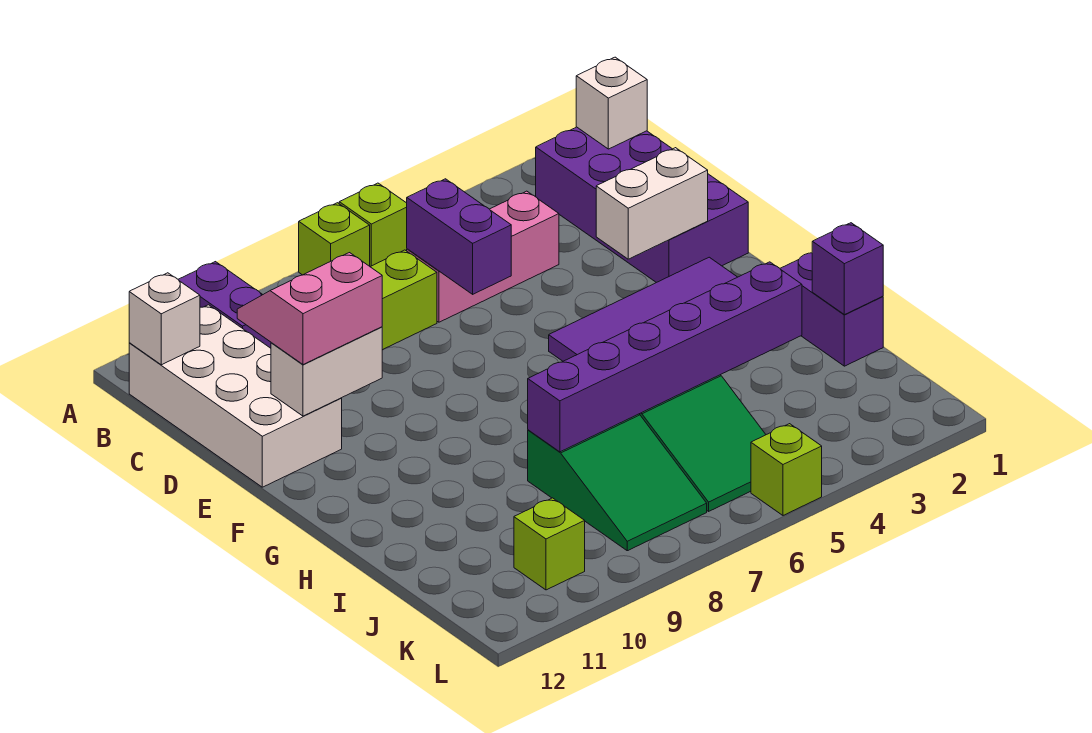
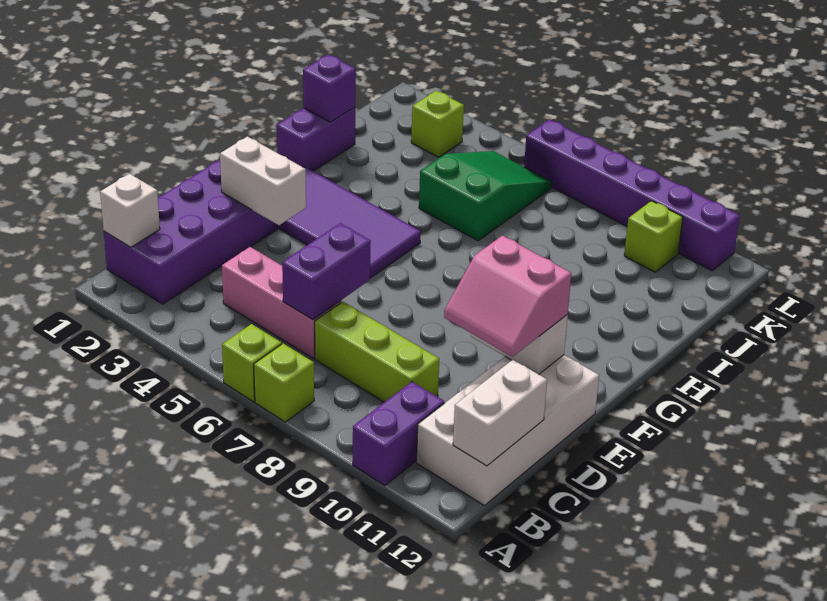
white 1x1 brick [129,273,200,365] -> white 1x2 brick [453,360,547,466]
purple 1x6 brick [528,262,802,452] -> purple 1x6 brick moved to [524,120,740,271]
green 2x3 slope [528,414,707,551] -> none
lime 1x1 brick [751,424,822,515] -> lime 1x1 brick moved to [411,91,464,157]

